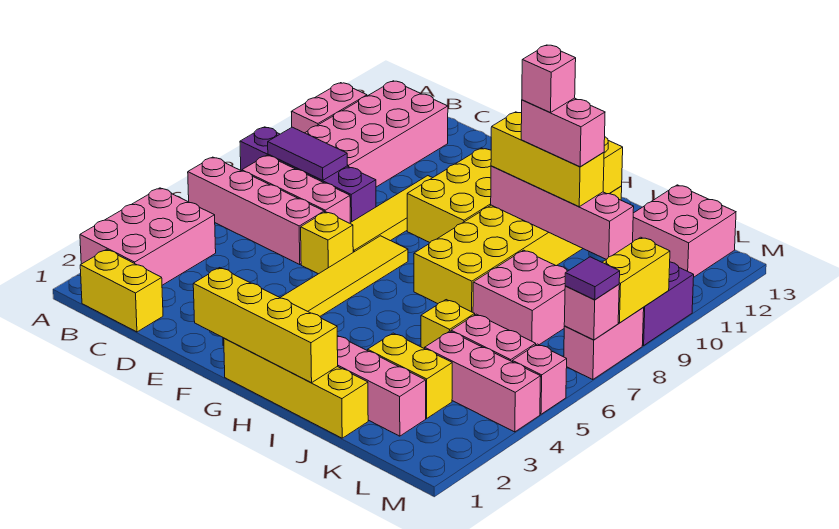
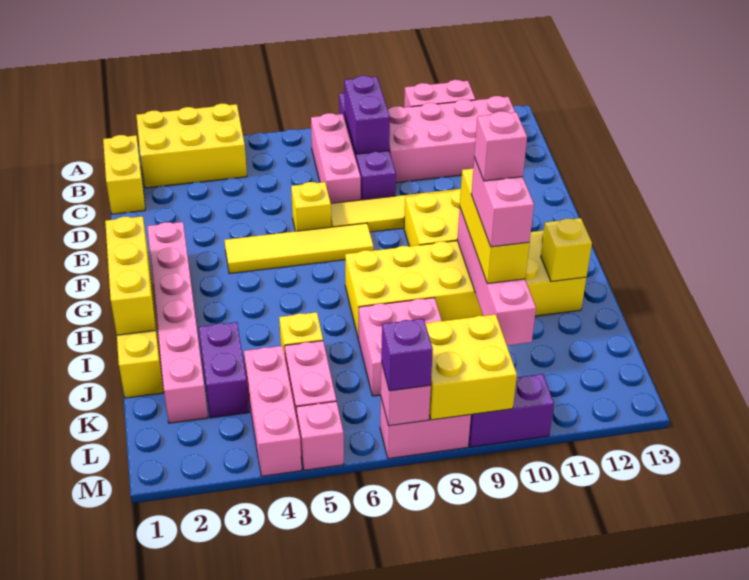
pink 2x3 brick [80,188,216,285] -> yellow 2x3 brick [136,104,247,188]
pink 1x4 brick [188,157,324,265] -> none
purple 1x2 tile [268,127,347,180] -> purple 1x2 brick [344,76,390,154]
yellow 1x4 brick [193,268,338,383] -> yellow 1x3 brick [105,216,156,335]
yellow 1x2 brick [368,333,452,418] -> purple 1x2 brick [199,322,249,418]
pink 2x2 brick [633,185,736,277] -> none
purple 1x1 tile [565,257,620,300] -> purple 1x1 brick [381,319,433,391]
yellow 1x2 brick [602,237,670,323] -> yellow 2x2 brick [425,314,517,420]

